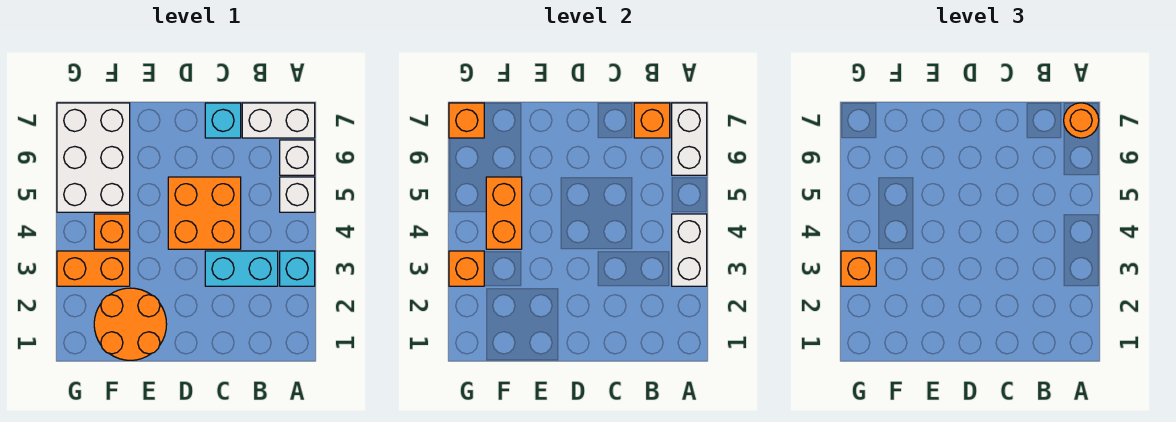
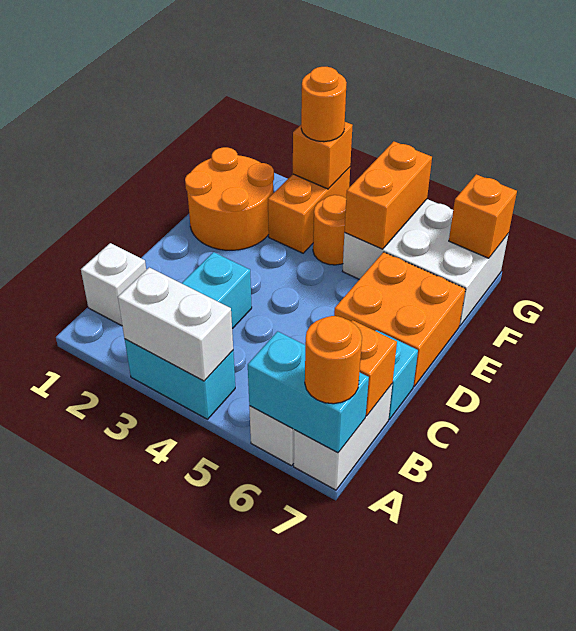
cyan 1x1 brick [280,251,315,286] -> cyan 1x2 brick [125,339,235,419]
white 1x1 brick [280,177,315,212] -> white 1x1 brick moved to [81,243,146,326]
white 1x2 brick [672,103,707,175] -> cyan 1x2 brick [248,331,369,453]
orange 2x2 brick [168,177,241,249] -> orange 2x2 brick moved to [334,252,466,386]
orange 1x1 brick [94,214,130,249] -> orange 1x1 round brick [313,195,346,265]
orange 1x2 brick [486,177,522,249] -> orange 1x2 brick turned to [345,141,432,249]
orange 1x1 brick [841,251,876,286] -> orange 1x1 round brick [301,67,347,142]

